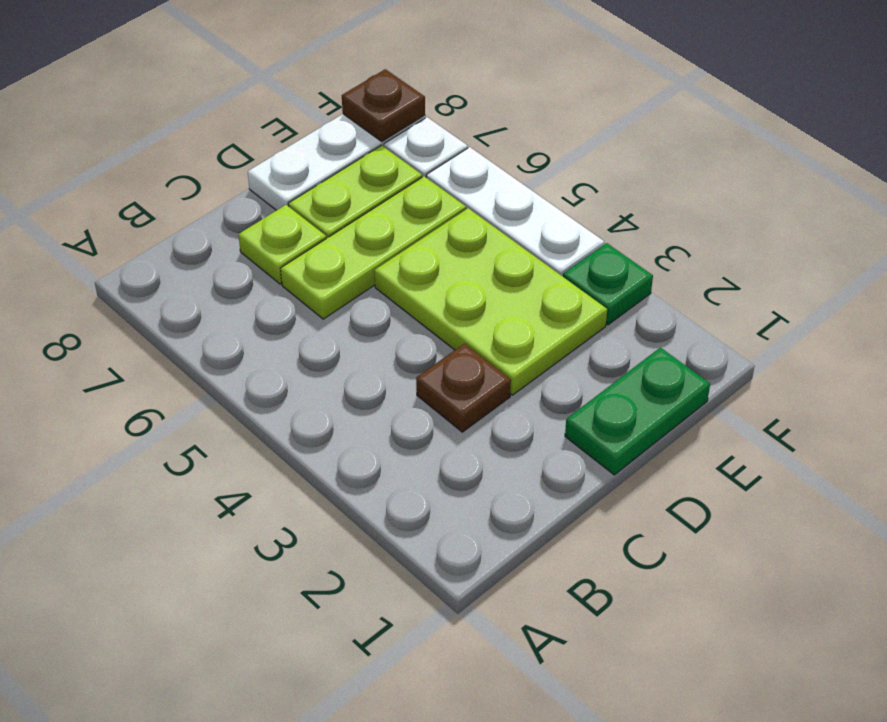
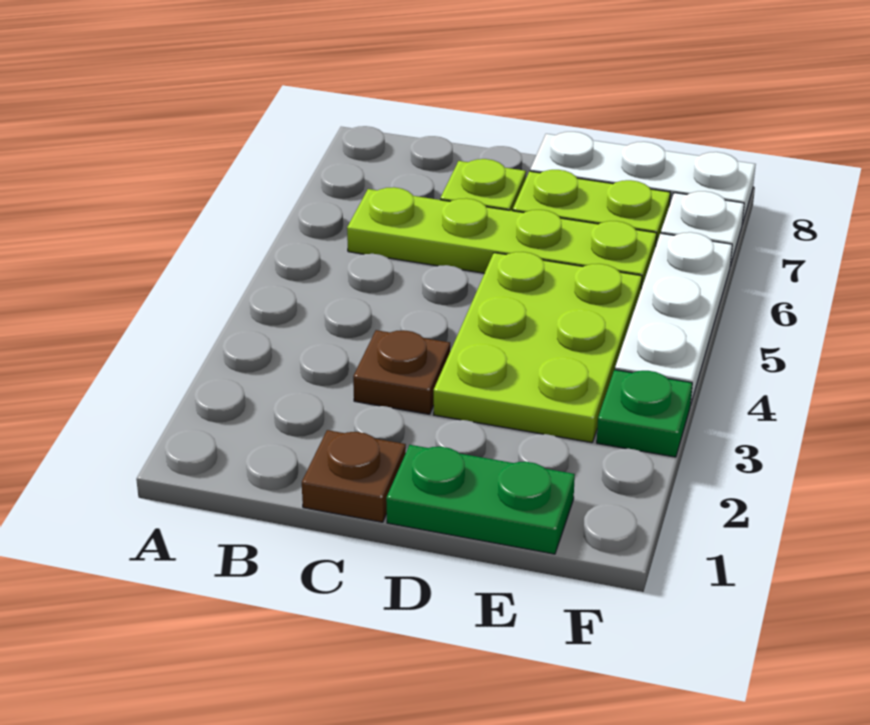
lime 1x3 plate [281,176,466,319] -> lime 1x4 plate [347,187,657,289]
brown 1x1 plate [342,69,425,141] -> brown 1x1 plate moved to [302,430,406,522]

